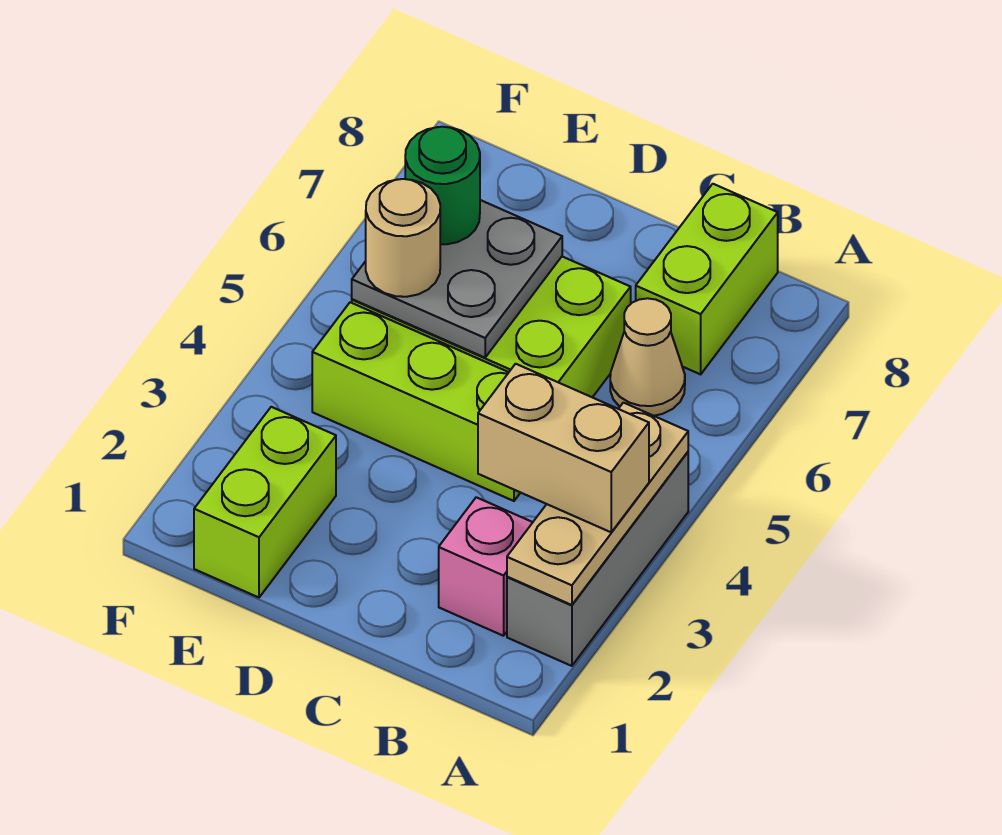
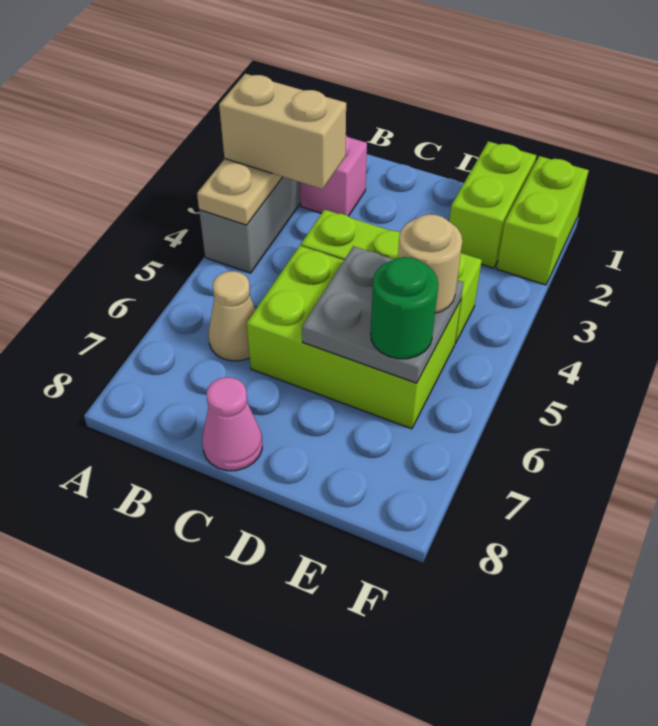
lime 1x2 brick [636,184,778,374] -> lime 1x2 brick moved to [497,156,589,285]
none -> pink 1x1 cone [202,377,262,471]

